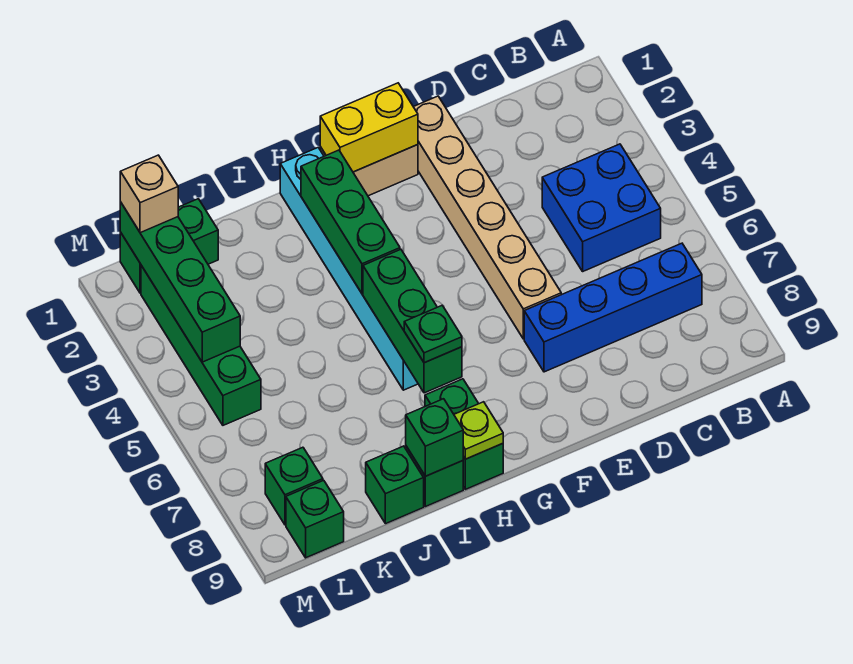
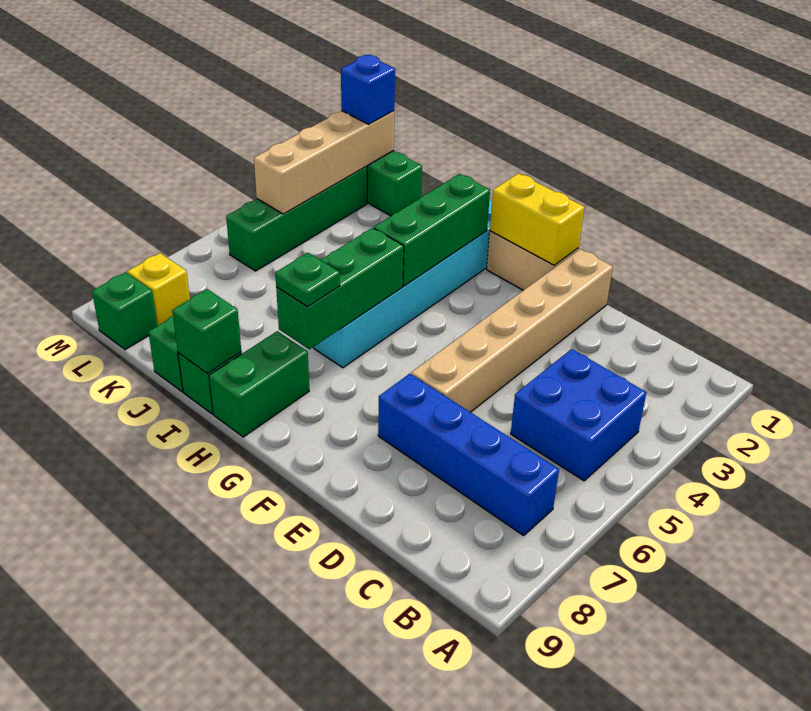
lime 1x1 plate [454,402,503,459] -> none
green 1x4 brick [120,202,240,362] -> tan 1x4 brick [254,111,394,214]
tan 1x1 brick [120,155,178,233] -> blue 1x1 brick [341,55,395,124]
green 1x1 brick [265,447,323,525] -> yellow 1x1 brick [127,253,190,326]

